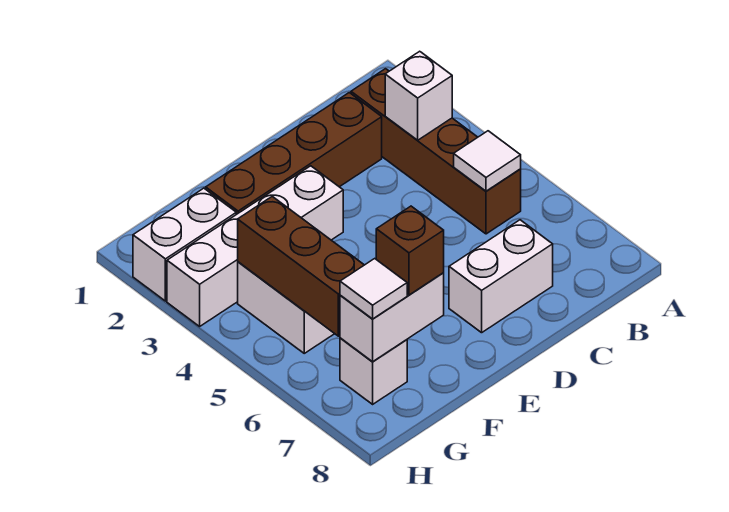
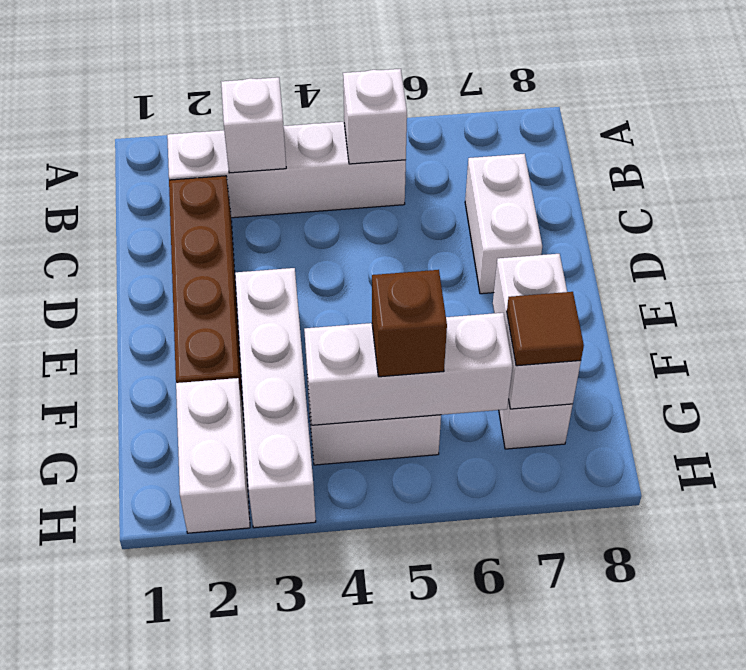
brown 1x4 brick [351,69,521,234] -> white 1x4 brick [167,122,406,218]
white 1x1 tile [454,131,521,191] -> white 1x1 brick [343,69,407,164]
brown 1x1 brick [376,206,444,295] -> brown 1x1 brick moved to [372,270,447,377]
brown 1x3 brick [238,196,364,336] -> white 1x3 brick [304,313,513,425]
white 1x1 tile [340,259,407,319] -> brown 1x1 tile [507,292,584,366]

